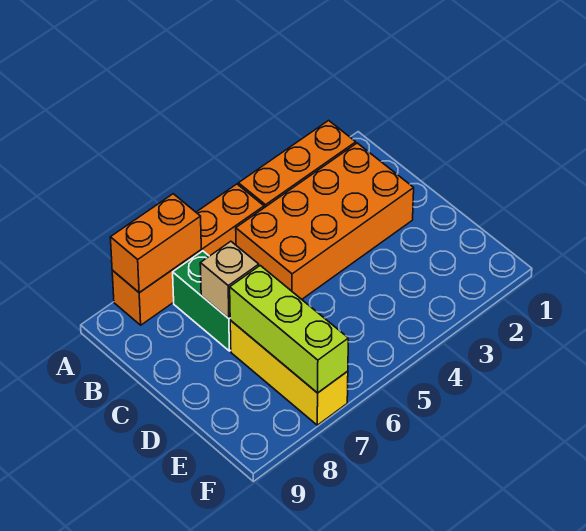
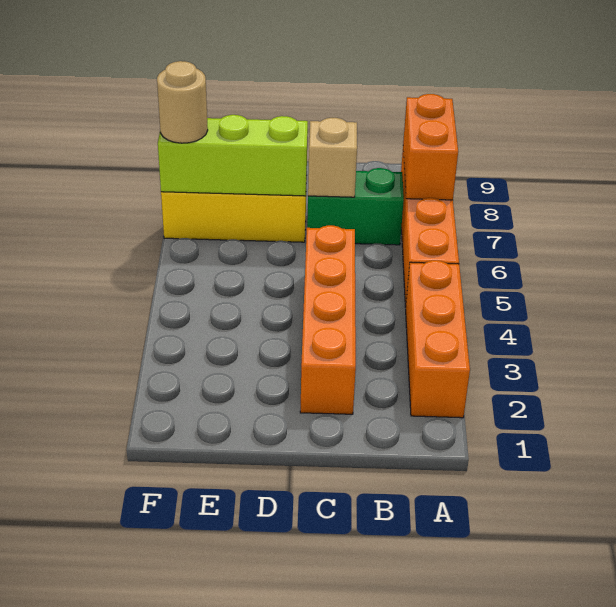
orange 2x4 brick [236,143,414,299] -> orange 1x4 brick [300,225,356,414]
none -> tan 1x1 round brick [157,61,208,143]

